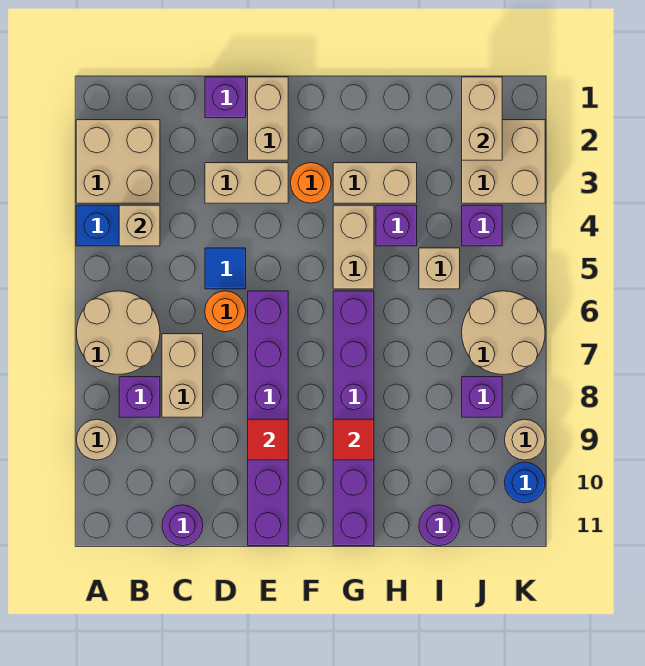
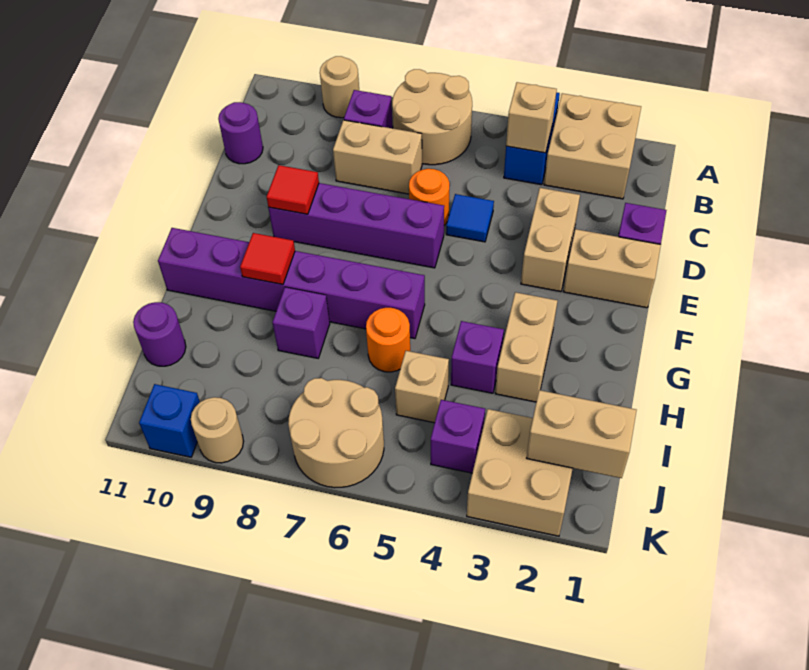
purple 1x6 brick [248,291,288,546] -> purple 1x4 brick [268,183,444,268]
orange 1x1 round brick [291,163,331,203] -> orange 1x1 round brick moved to [366,308,410,372]
tan 1x2 brick [333,205,374,289] -> none
purple 1x1 brick [462,377,502,417] -> purple 1x1 brick moved to [272,287,330,358]
blue 1x1 round brick [505,462,545,503] -> blue 1x1 brick [139,384,200,457]

